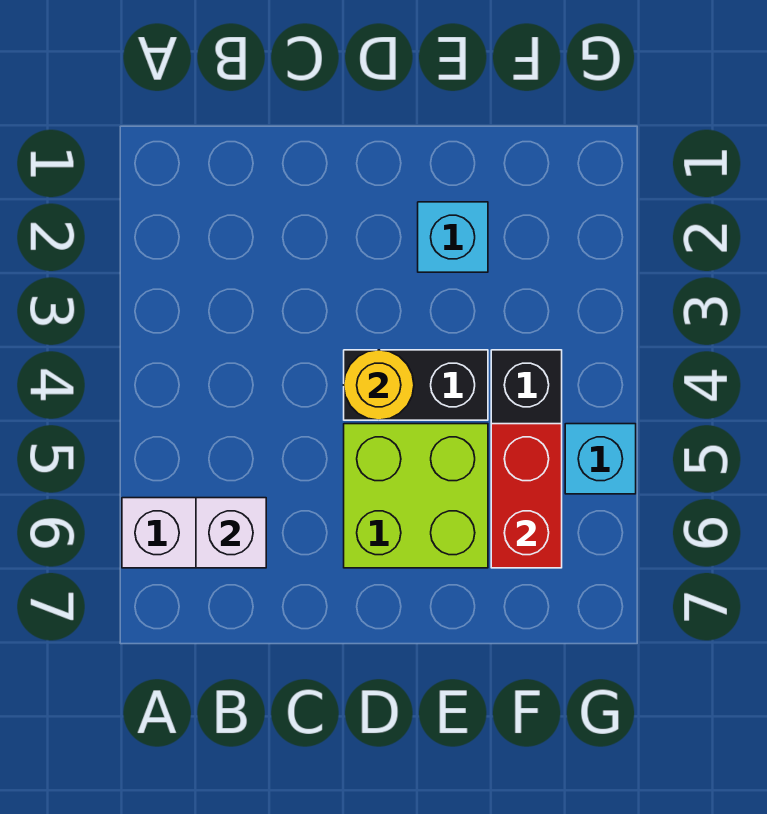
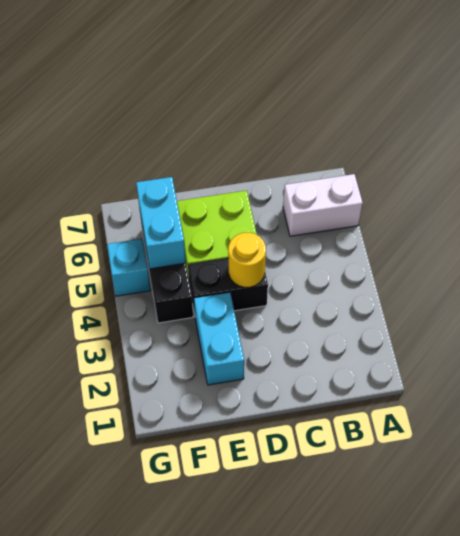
white 1x1 brick [196,498,266,568] -> none
cyan 1x1 brick [418,202,488,272] -> cyan 1x2 brick [194,292,244,385]
red 1x2 brick [491,424,562,568] -> cyan 1x2 brick [136,177,186,269]

